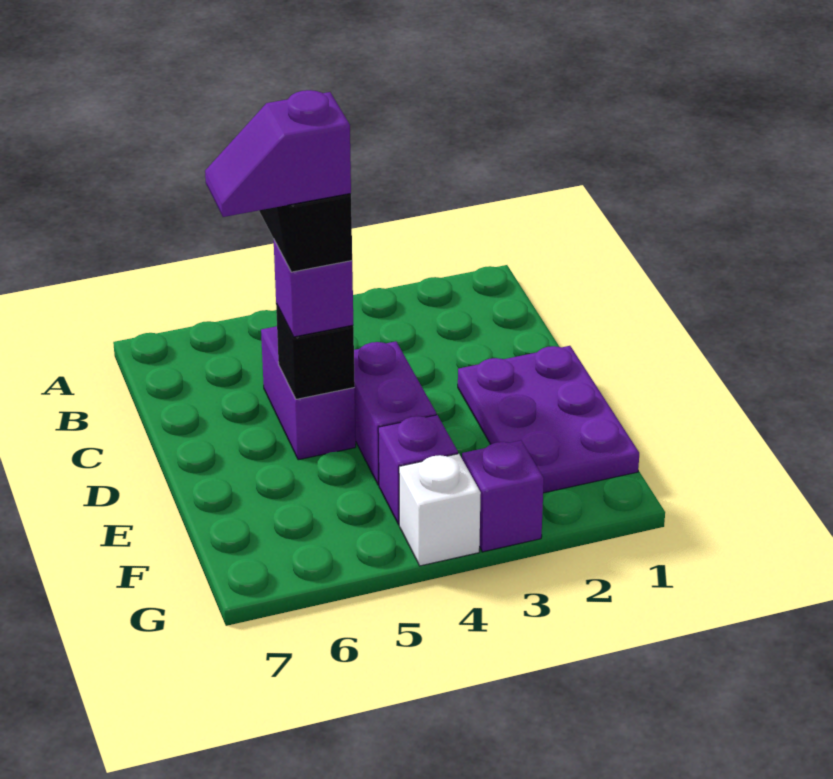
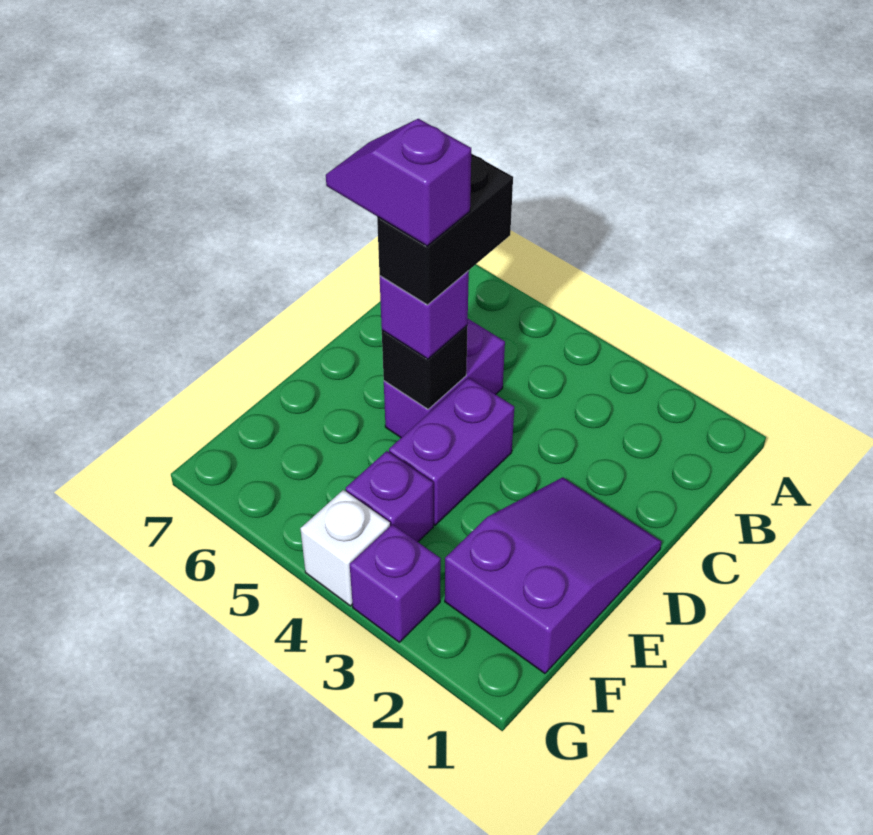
purple 2x3 plate [458,346,639,493] -> purple 2x3 slope [445,477,662,673]

